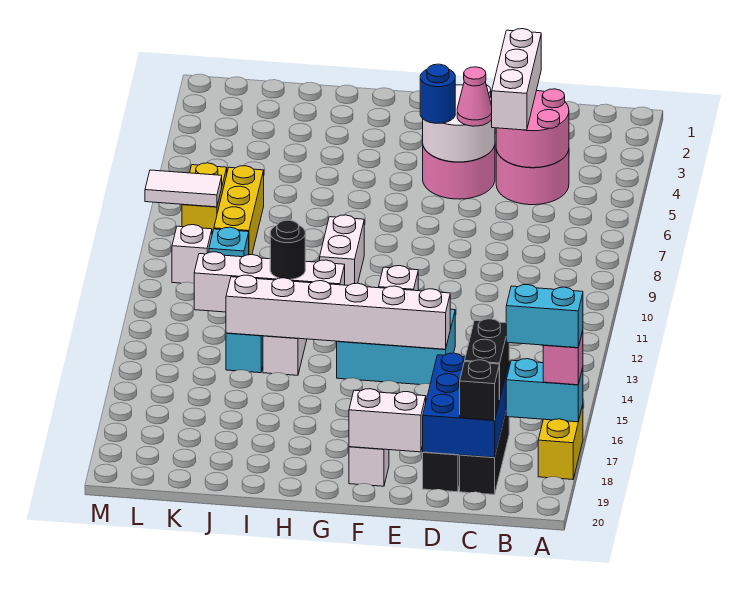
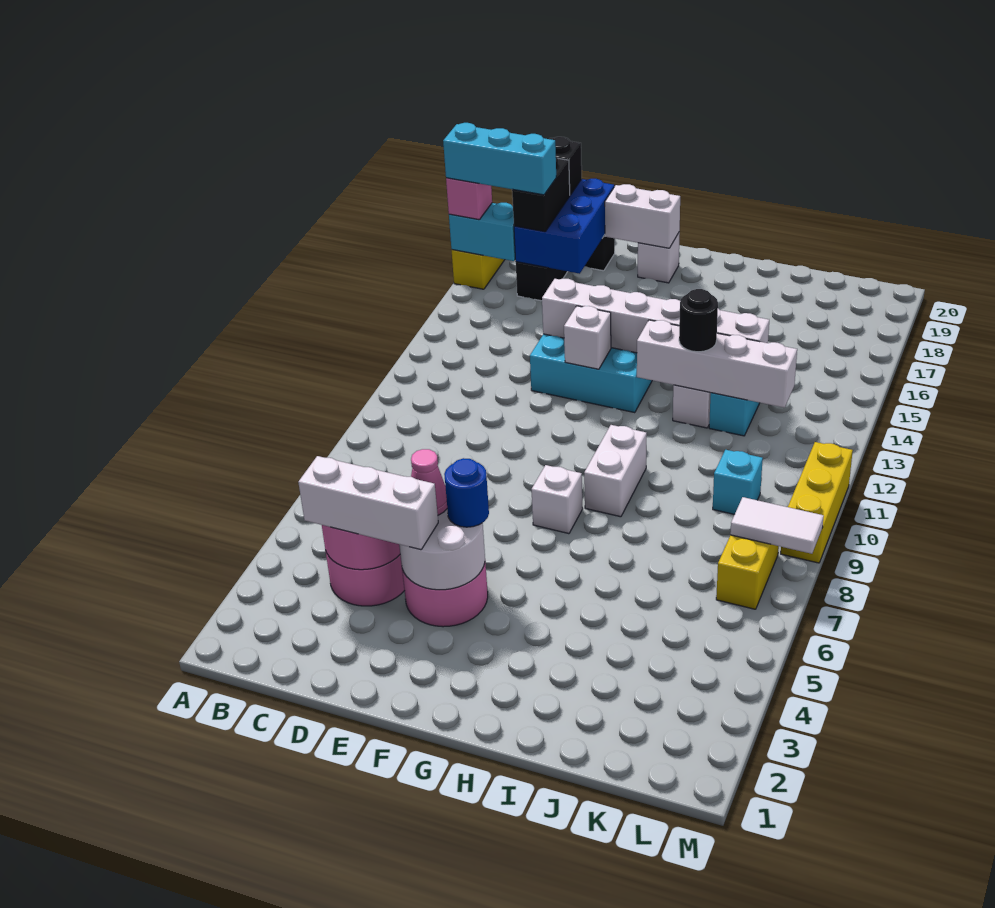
cyan 1x2 brick [506,285,583,348] -> cyan 1x3 brick [443,123,556,195]
white 1x3 brick [492,29,541,130] -> white 1x3 brick turned to [298,456,438,550]
yellow 1x3 brick [214,166,264,255] -> yellow 1x3 brick moved to [781,442,853,563]
white 1x1 brick [172,225,212,283] -> white 1x1 brick moved to [531,465,583,534]

